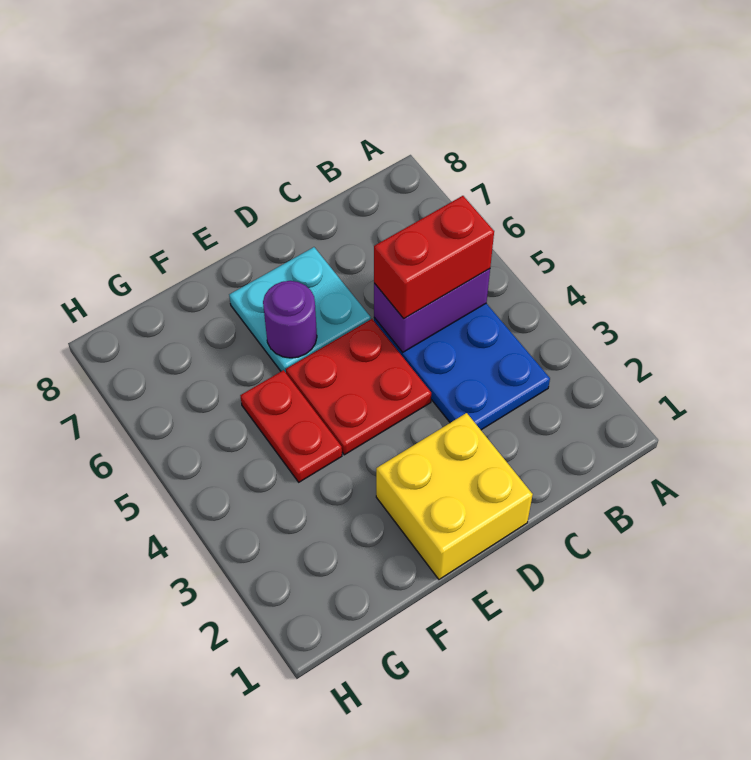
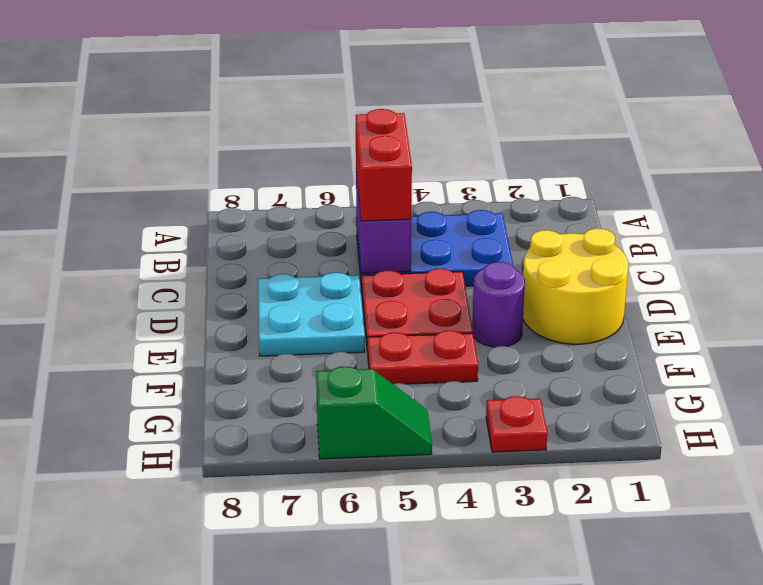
yellow 2x2 brick [376,413,533,579] -> yellow 2x2 round brick [523,228,628,344]
purple 1x1 round brick [263,281,317,358] -> purple 1x1 round brick moved to [472,262,525,347]
none -> red 1x1 plate [486,396,547,452]
none -> green 1x2 slope [316,366,432,459]

